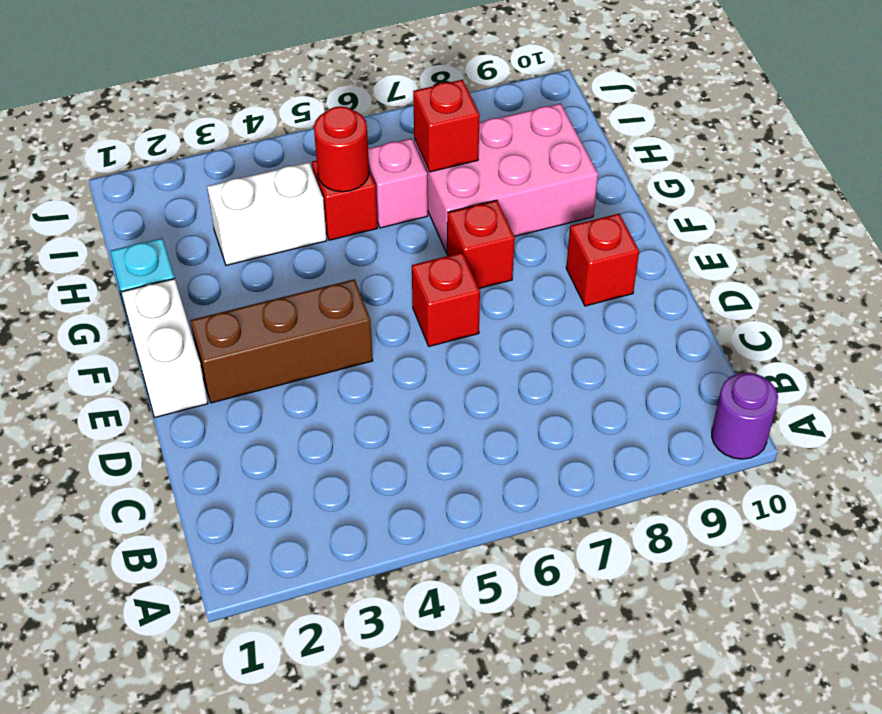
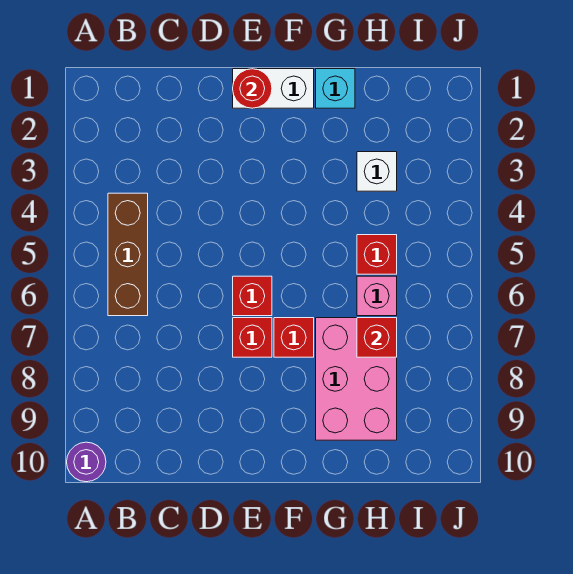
brown 1x3 brick [190,279,373,403] -> brown 1x3 brick moved to [108,193,148,316]
red 1x1 brick [566,214,639,306] -> red 1x1 brick moved to [233,318,272,357]
white 1x2 brick [207,162,327,265] -> white 1x1 brick [357,152,397,191]
red 1x1 round brick [314,106,369,192] -> red 1x1 round brick moved to [233,69,272,108]

